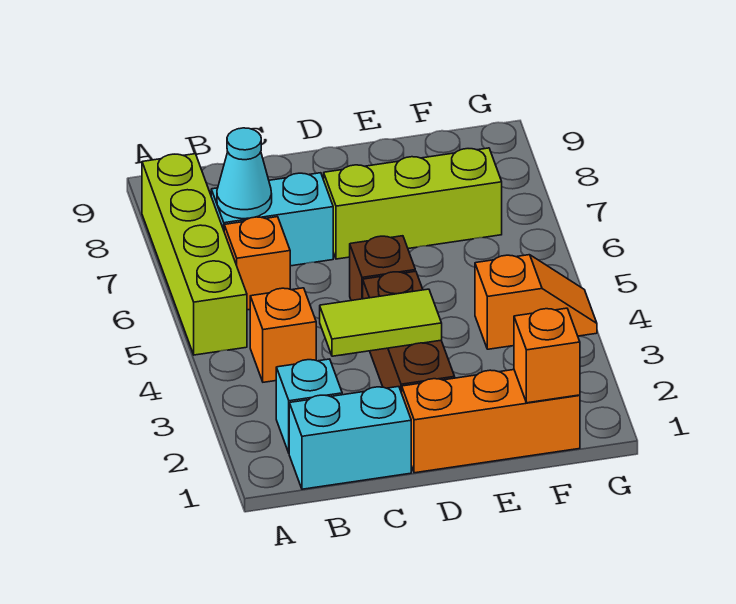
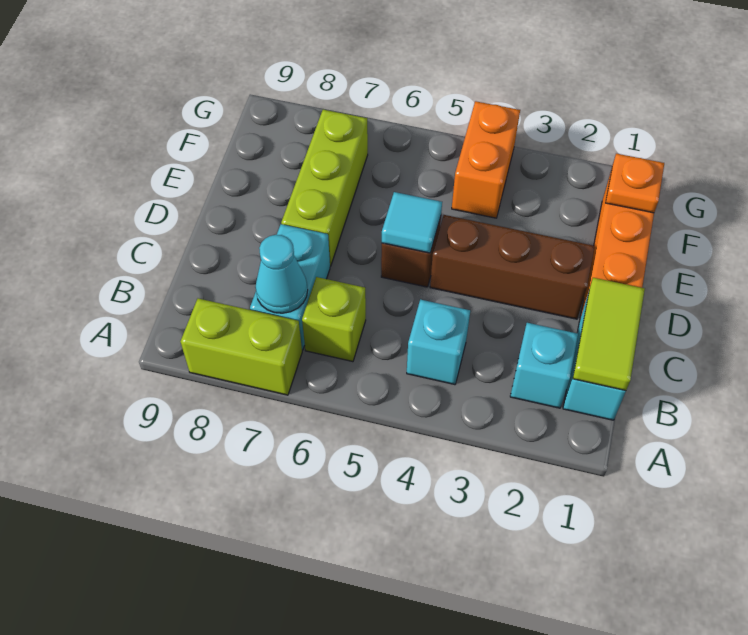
lime 1x4 brick [142,154,247,355] -> lime 1x2 brick [180,298,302,395]
orange 1x1 brick [250,288,316,382] -> cyan 1x1 brick [407,299,470,385]
orange 1x1 brick [224,217,290,310] -> lime 1x1 brick [302,277,366,362]
lime 1x2 tile [320,289,442,356] -> lime 1x2 tile moved to [573,278,645,391]
none -> cyan 1x1 tile [382,192,442,253]
orange 1x1 brick [514,308,580,403] -> orange 1x1 plate [606,154,664,213]
orange 1x2 slope [475,255,597,349] -> orange 1x2 brick [452,101,520,218]

